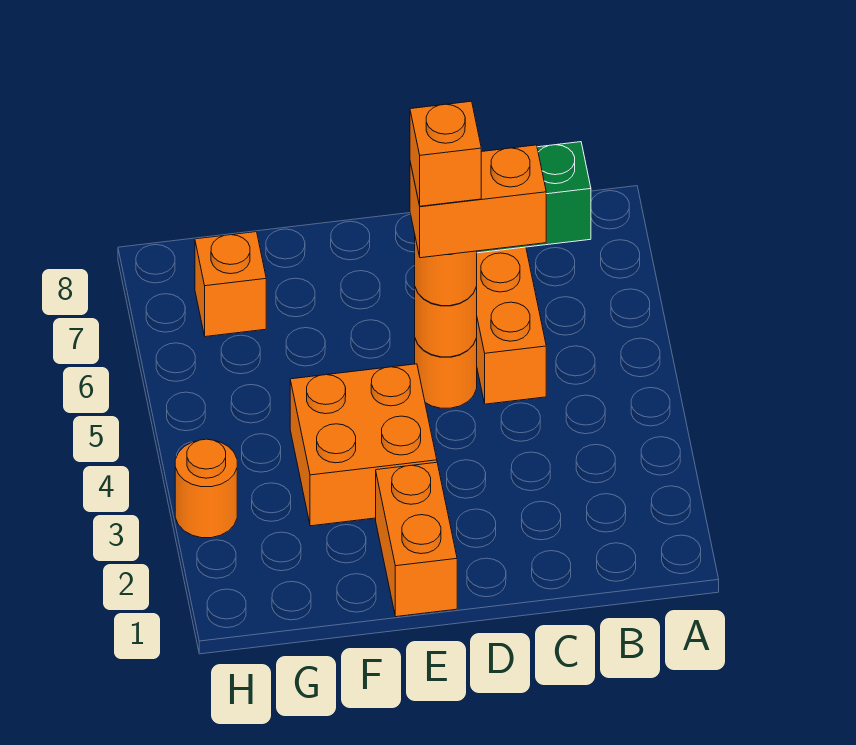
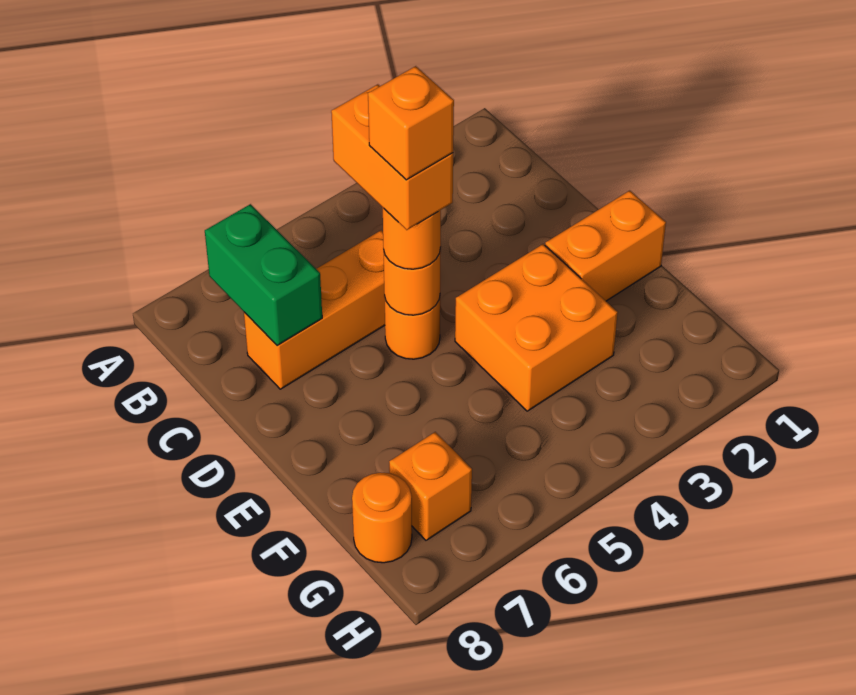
orange 1x1 round brick [175,439,237,538] -> orange 1x1 round brick moved to [352,472,412,563]

